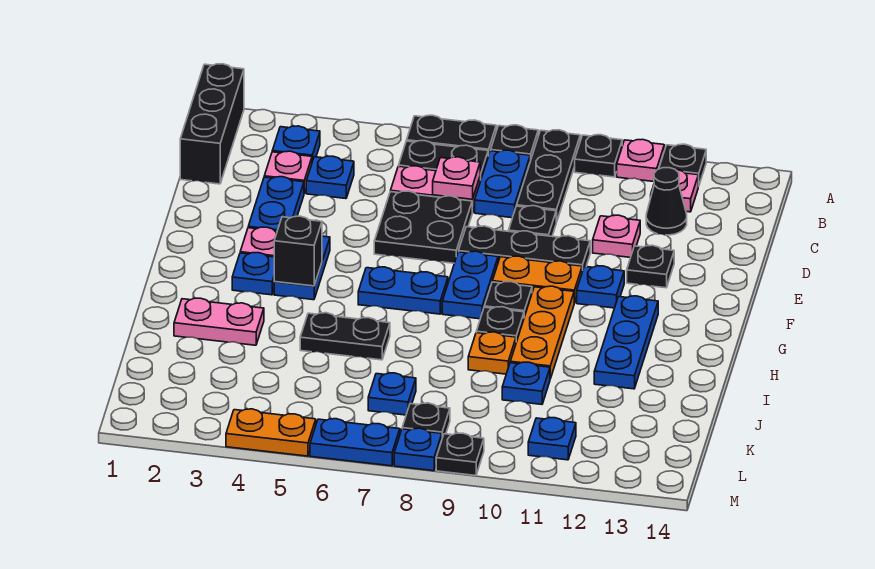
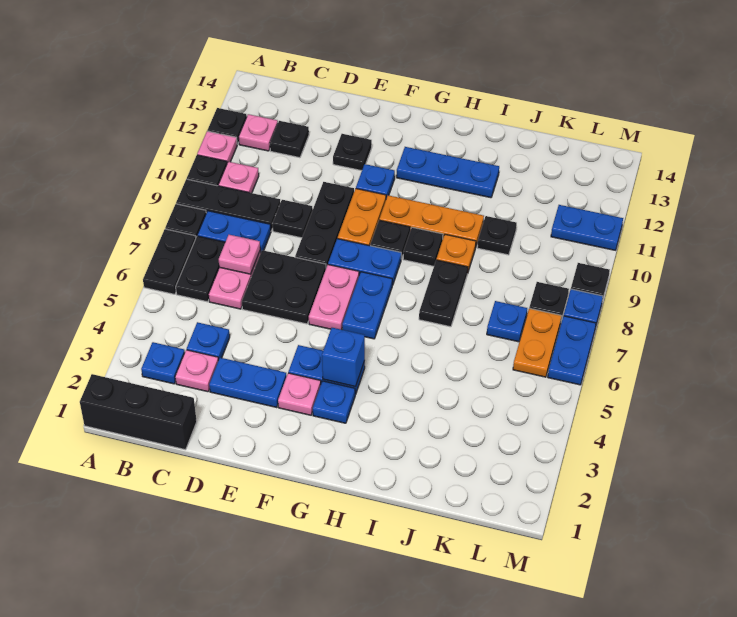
black 1x1 cone [646,168,687,235] -> black 1x1 plate [270,121,309,158]
pink 1x1 plate [593,215,640,257] -> pink 1x1 plate moved to [218,162,259,193]
black 1x1 brick [274,216,322,286] -> blue 1x1 brick [322,328,365,387]
pink 1x2 plate [174,298,264,345] -> pink 1x2 plate moved to [309,265,359,330]
black 1x2 plate [300,313,390,360] -> black 1x2 plate moved to [419,260,468,327]
blue 1x1 plate [502,362,550,404] -> black 1x1 plate [477,216,517,255]
blue 1x1 plate [528,418,576,460] -> blue 1x2 plate [551,205,623,250]
orange 1x2 plate [226,409,316,456] -> orange 1x2 plate moved to [513,308,562,377]

